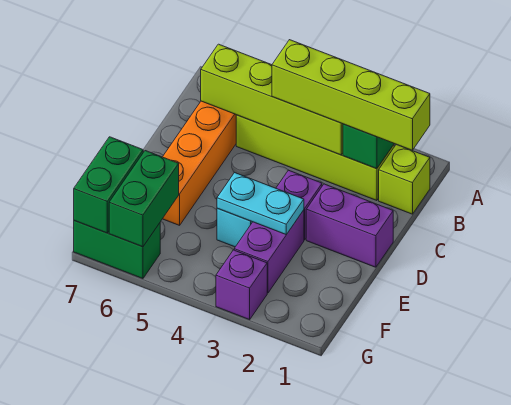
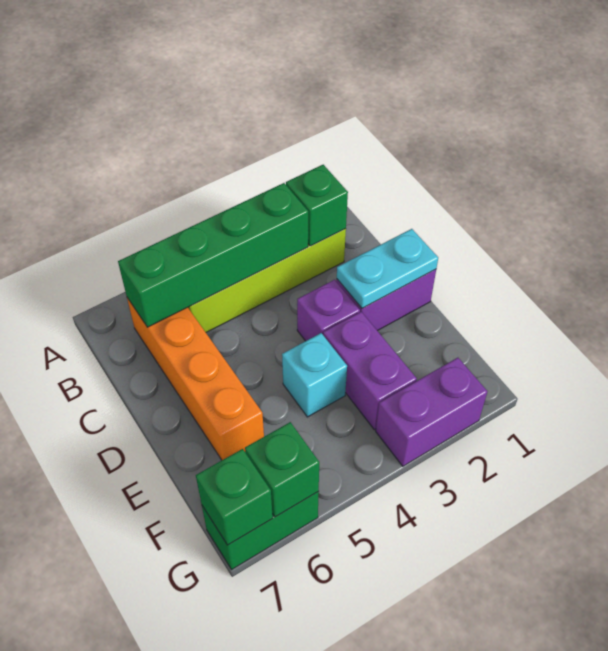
lime 1x1 brick [379,144,430,214] -> none
lime 1x4 brick [272,40,430,150] -> none
lime 1x4 brick [201,44,343,155] -> green 1x4 brick [118,183,308,327]
cyan 1x2 plate [217,172,304,234] -> cyan 1x2 plate moved to [337,229,438,308]
green 1x2 brick [109,151,179,247] -> green 1x1 brick [245,422,319,517]
green 1x2 brick [74,137,143,233] -> green 1x1 brick [196,449,273,545]
purple 1x1 brick [216,250,267,320] -> purple 1x2 brick [376,358,487,466]

